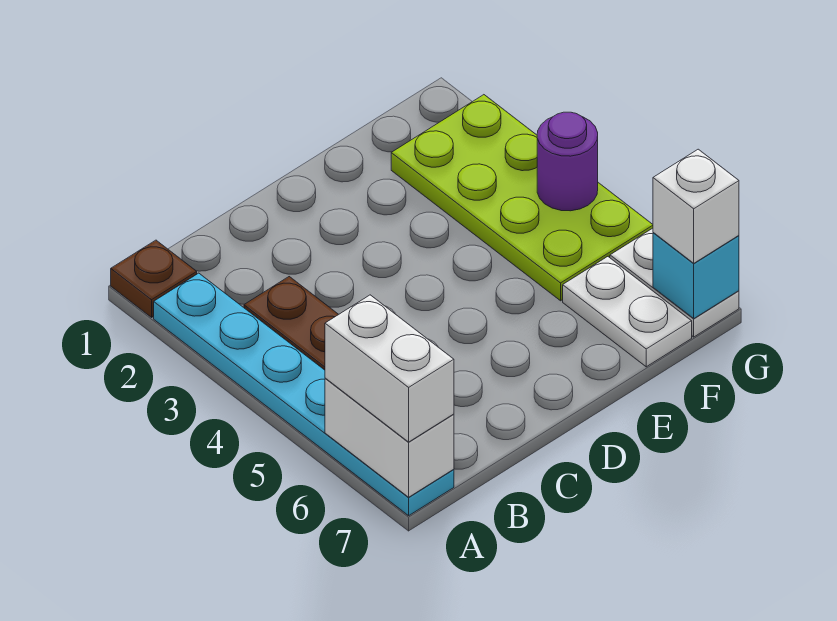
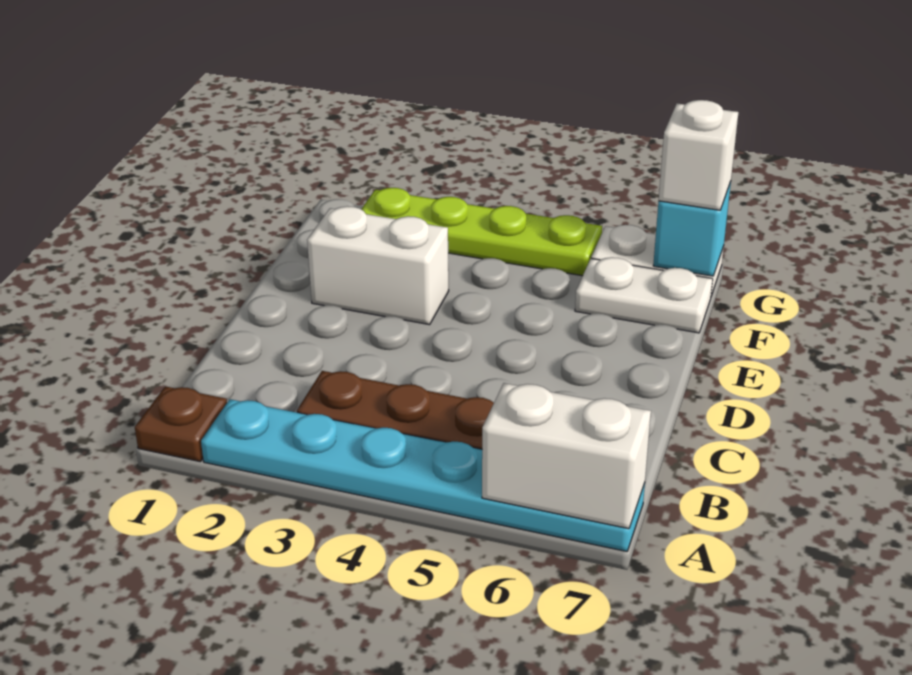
white 1x2 brick [325,295,454,442] -> white 1x2 brick moved to [307,206,449,325]
lime 2x4 plate [391,95,653,301] -> lime 1x4 plate [361,188,602,276]
purple 1x1 round brick [537,112,598,211] -> none

